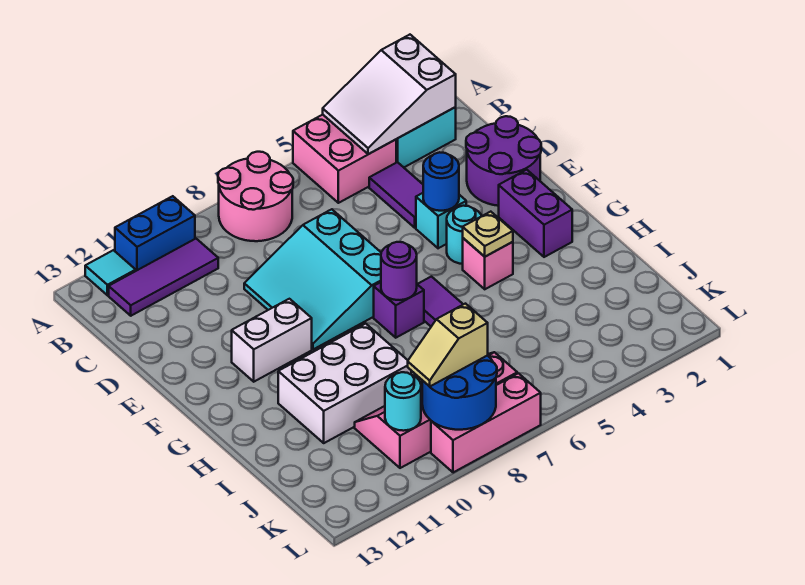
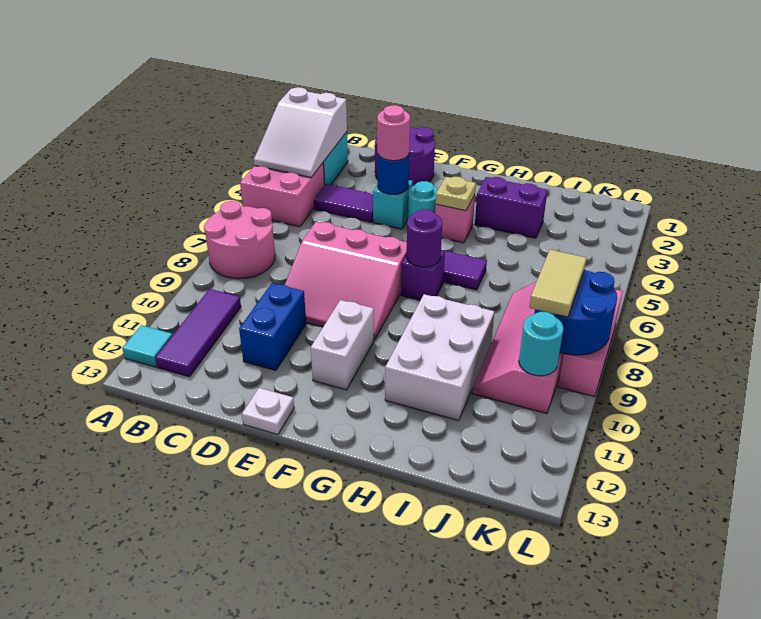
blue 1x2 brick [115,196,195,271] -> blue 1x2 brick moved to [239,283,306,370]
cyan 3x3 slope [244,209,381,349] -> pink 3x3 slope [285,222,407,340]
none -> pink 1x1 round brick [377,105,410,161]
none -> white 1x1 plate [242,388,294,435]
purple 1x2 brick [499,170,572,257] -> purple 1x2 brick moved to [475,177,547,238]
tan 1x2 slope [408,304,488,387] -> tan 1x2 tile [529,250,586,317]

